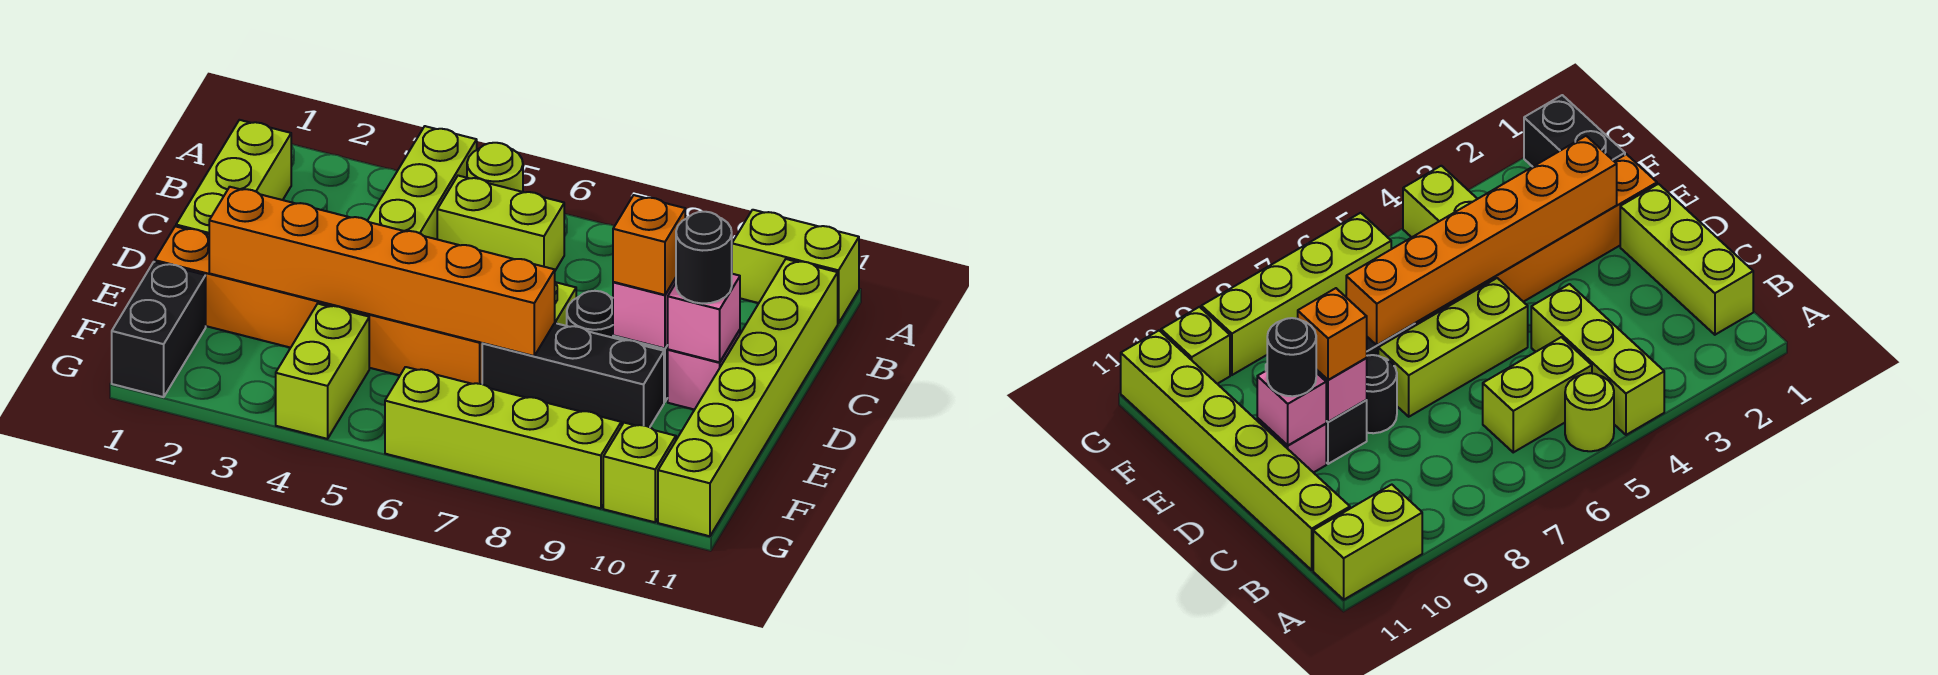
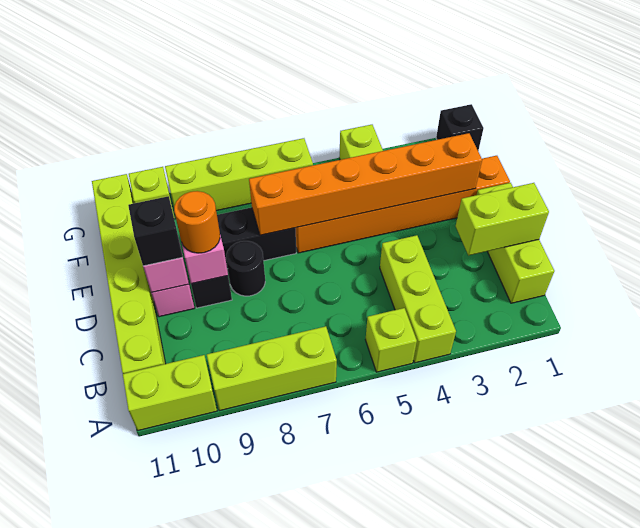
lime 1x1 round brick [467,143,523,192] -> lime 1x1 brick [365,308,417,372]
lime 1x2 brick [437,176,564,270] -> lime 1x2 brick moved to [456,183,549,255]
lime 1x3 brick [1378,278,1528,417] -> lime 1x3 brick moved to [207,326,337,411]
orange 1x1 brick [613,195,685,295] -> orange 1x1 round brick [174,191,220,253]
black 1x1 round brick [676,212,732,304] -> black 1x1 brick [128,196,183,266]
black 1x2 brick [112,262,206,397] -> black 1x1 brick [436,104,484,151]

